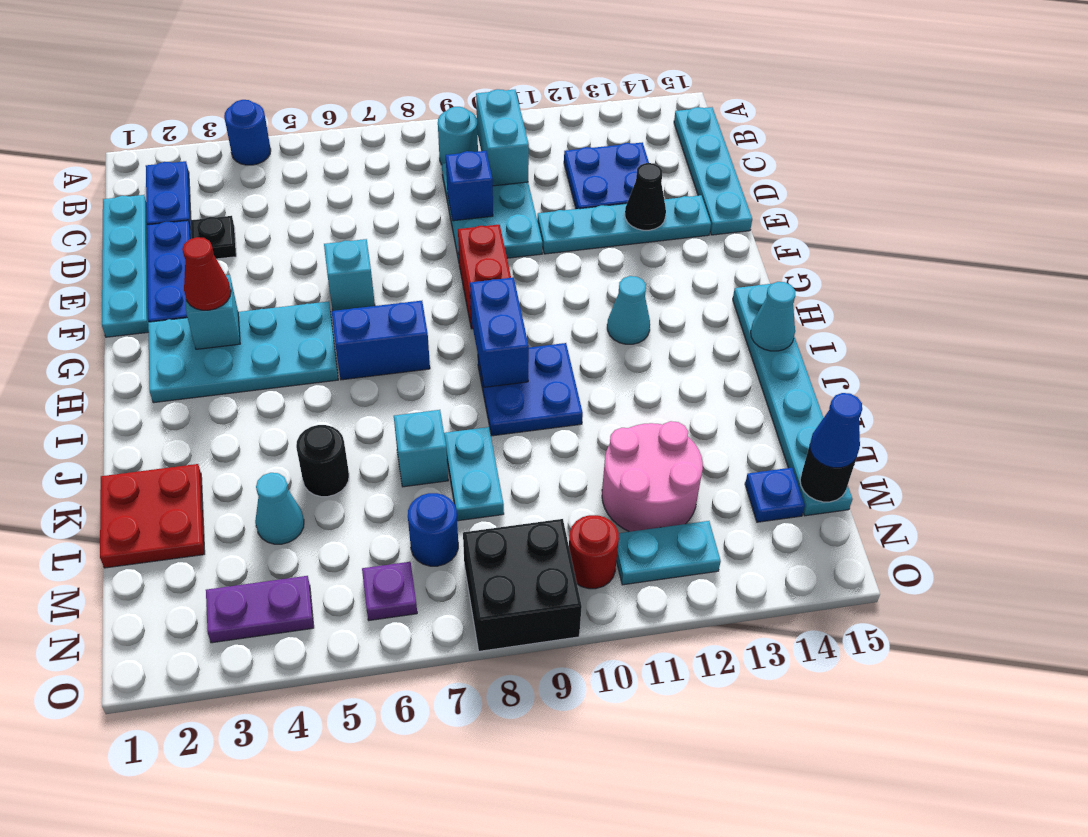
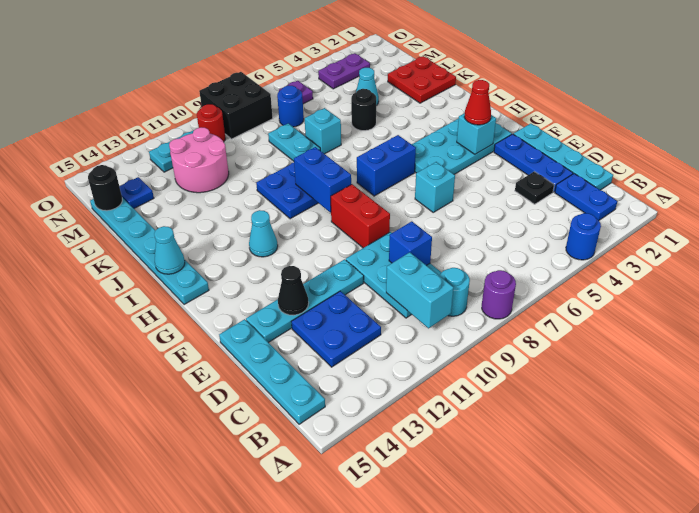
none -> purple 1x1 round brick [482,270,516,319]
blue 1x1 cone [810,393,862,468] -> none

